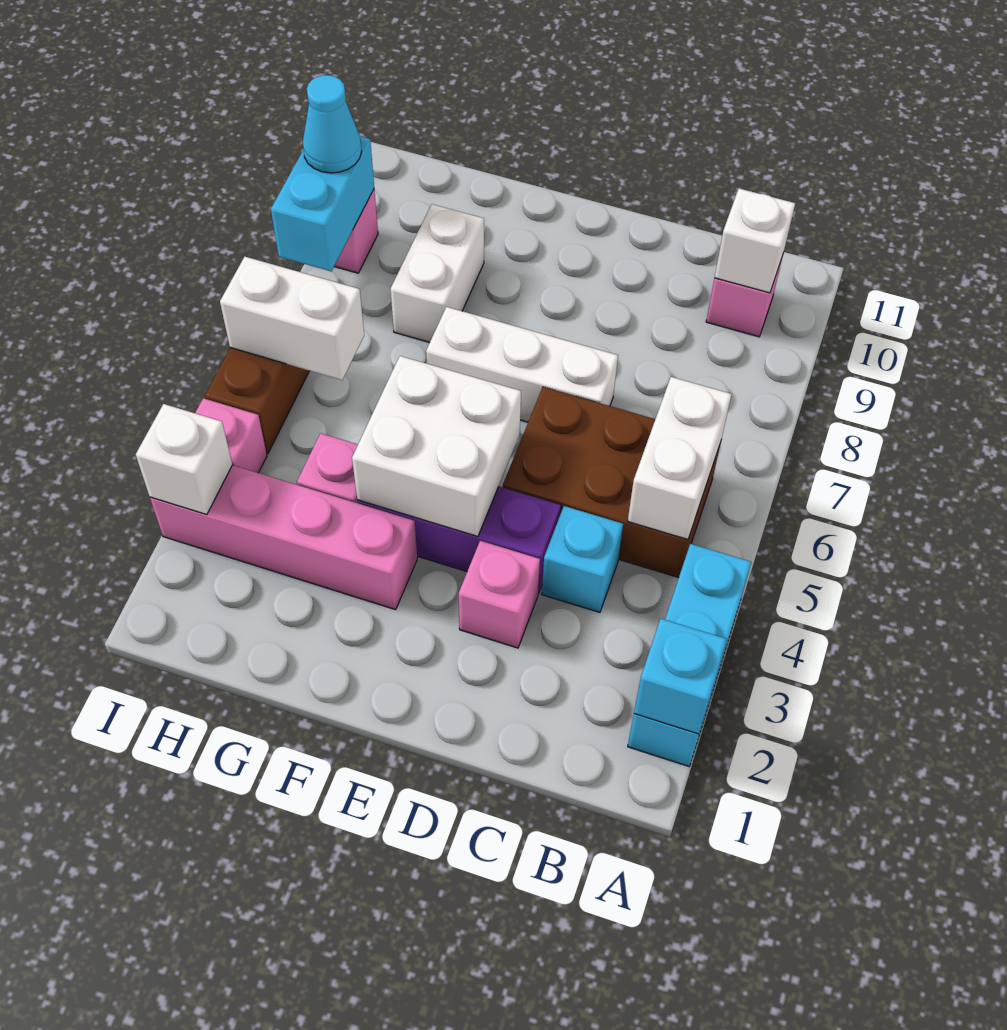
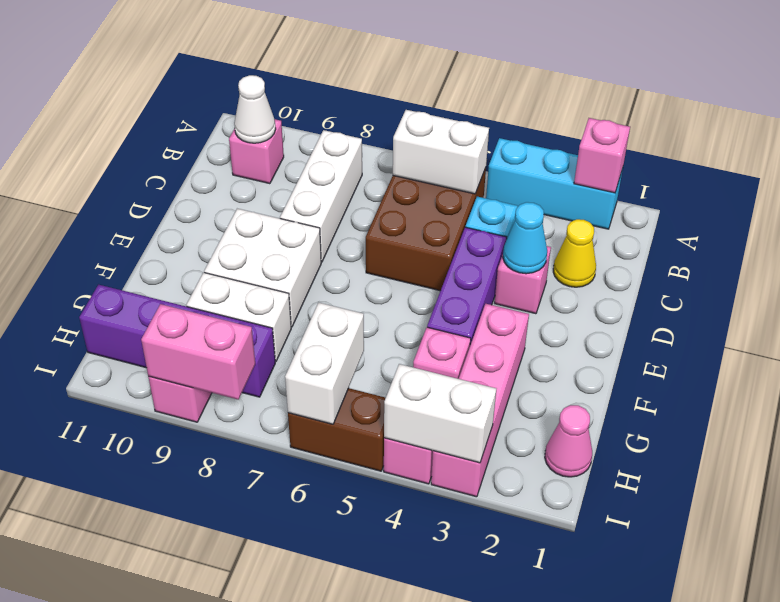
cyan 1x1 brick [634,619,727,734] -> pink 1x1 brick [574,118,630,193]
white 1x1 brick [715,189,795,293] -> white 1x1 cone [234,75,276,143]
none -> yellow 1x1 cone [553,219,596,287]
white 1x3 brick [426,307,618,422] -> white 1x3 brick moved to [280,130,362,262]
white 2x2 brick [352,356,521,536] -> white 2x2 brick moved to [204,209,321,327]
none -> pink 1x1 cone [545,405,592,477]
none -> purple 1x4 brick [79,285,275,397]
white 1x1 brick [136,404,232,515] -> white 1x2 brick [384,364,496,463]
cyan 1x2 brick [271,136,374,271] -> pink 1x2 brick [141,304,255,399]
cyan 1x1 cone [303,75,362,173] -> cyan 1x1 cone moved to [503,202,547,274]

